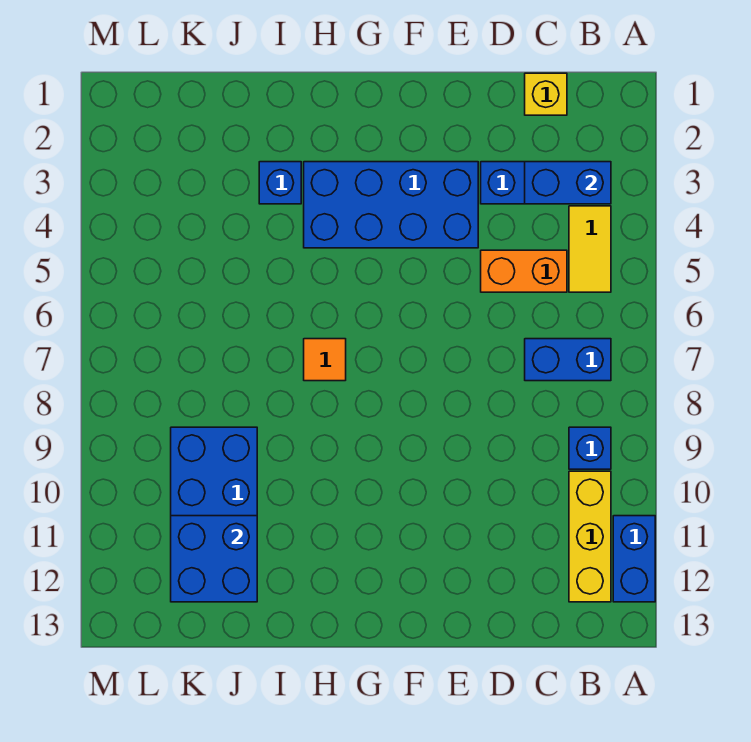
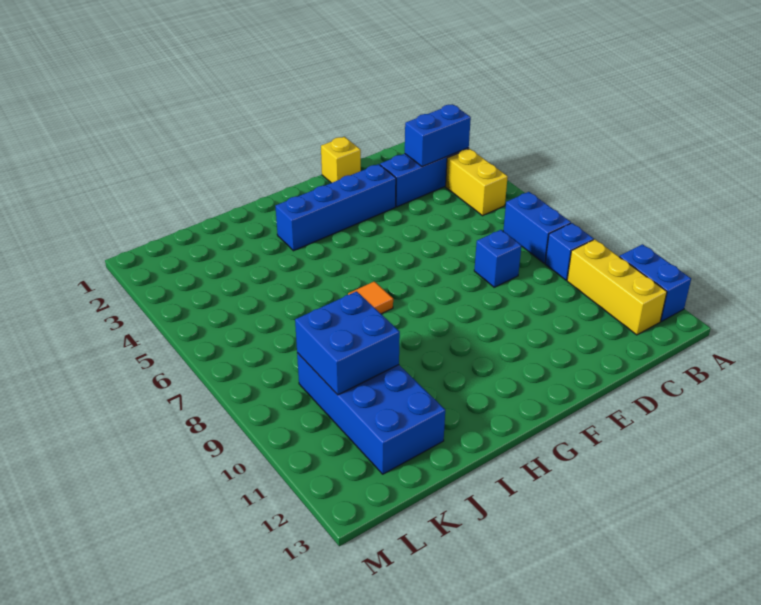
yellow 1x2 tile [569,206,611,292] -> yellow 1x2 brick [446,149,508,216]
blue 1x2 brick [525,339,611,381] -> blue 1x2 brick turned to [503,192,571,263]
yellow 1x1 brick [525,73,567,115] -> yellow 1x1 brick moved to [321,137,361,183]
orange 1x2 brick [481,250,567,292] -> none
blue 2x4 brick [304,162,478,248] -> blue 1x4 brick [276,164,396,251]
blue 1x1 brick [259,162,301,204] -> blue 1x1 brick moved to [474,230,521,287]
blue 2x2 brick [171,516,257,602] -> blue 2x2 brick moved to [295,291,400,395]

